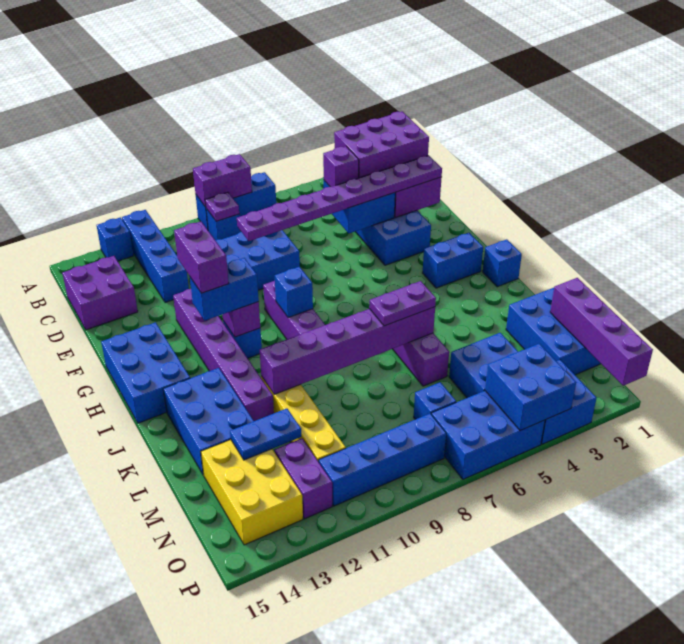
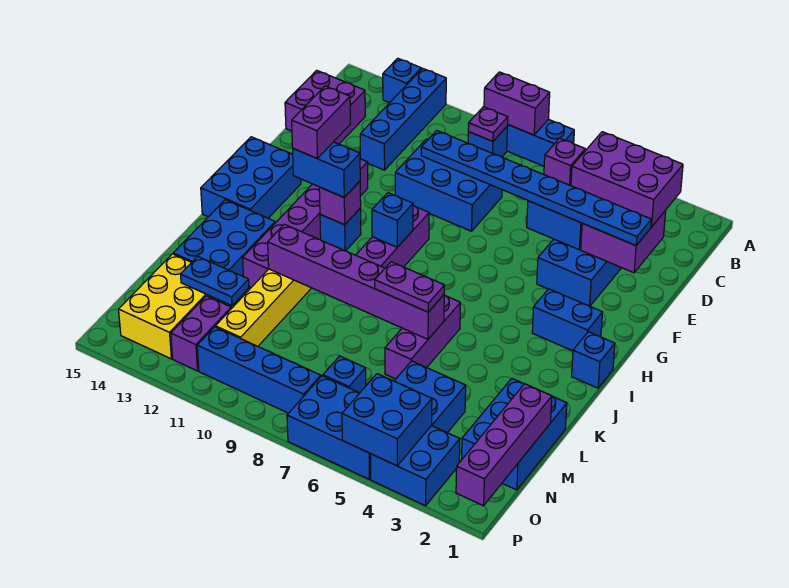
purple 1x8 plate [237,155,442,241] -> blue 1x8 plate [421,131,651,246]

